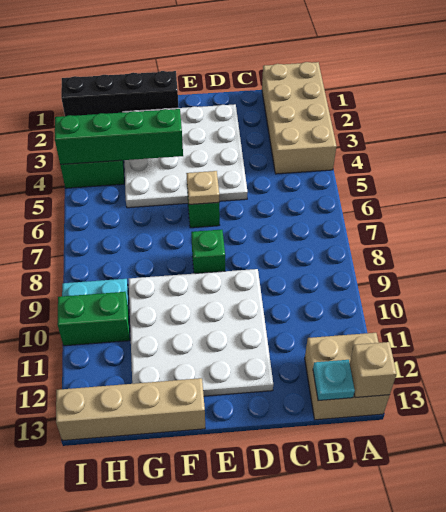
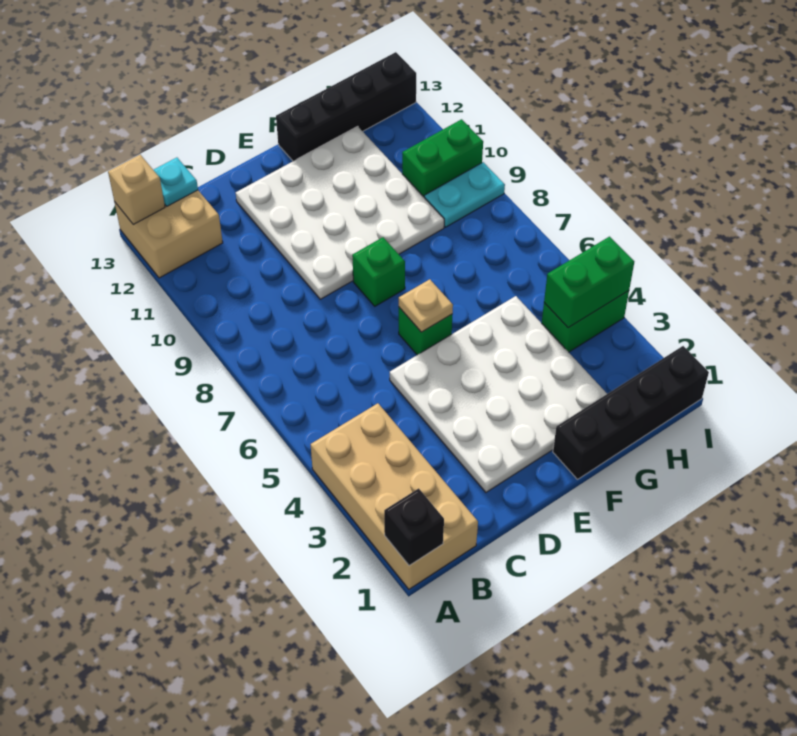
none -> black 1x1 brick [384,488,444,566]
green 1x4 brick [55,109,183,165] -> green 1x2 brick [544,237,634,328]
tan 1x4 brick [56,378,205,441] -> black 1x4 brick [276,52,416,161]

